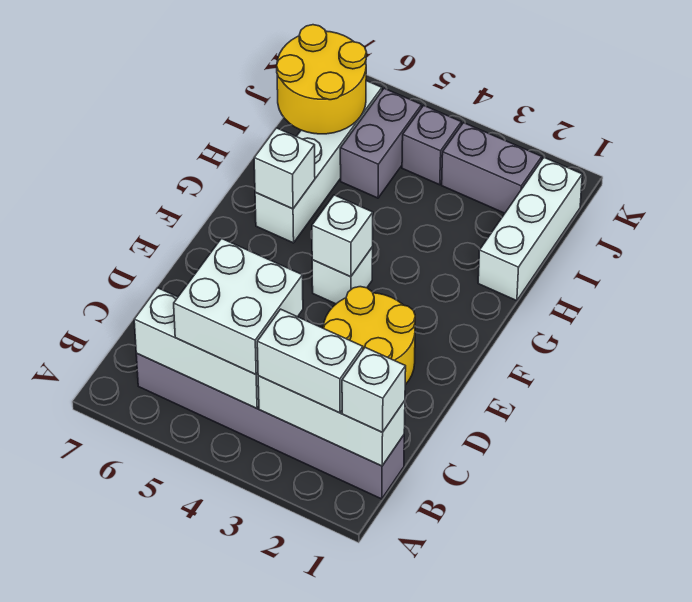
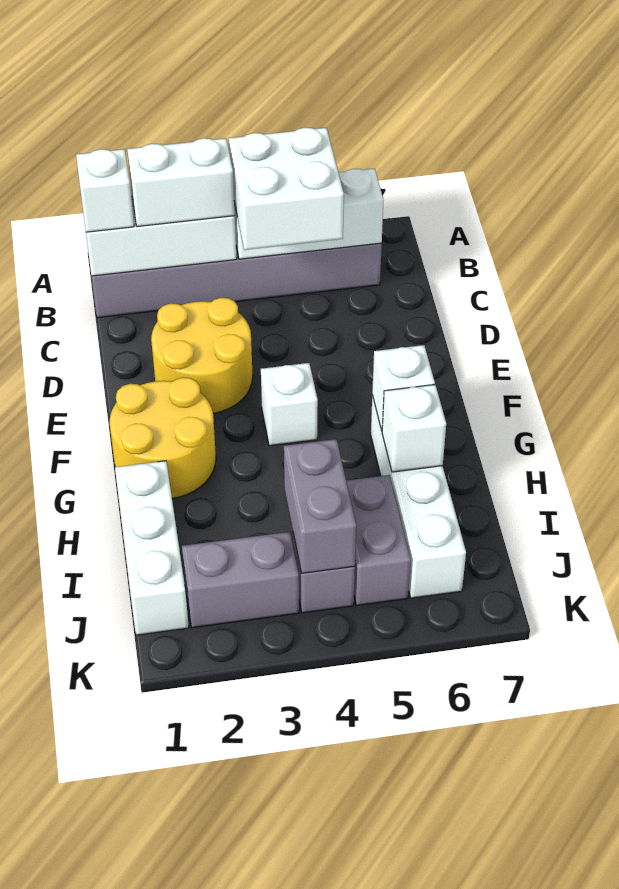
white 1x1 brick [312,195,373,277] -> white 1x1 brick moved to [382,385,446,472]
none -> grey 1x2 brick [284,439,356,573]
yellow 2x2 round brick [277,25,367,134] -> yellow 2x2 round brick moved to [110,377,216,498]

